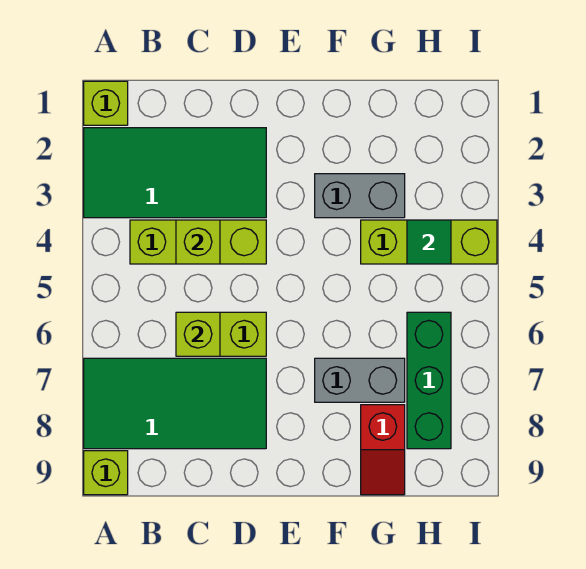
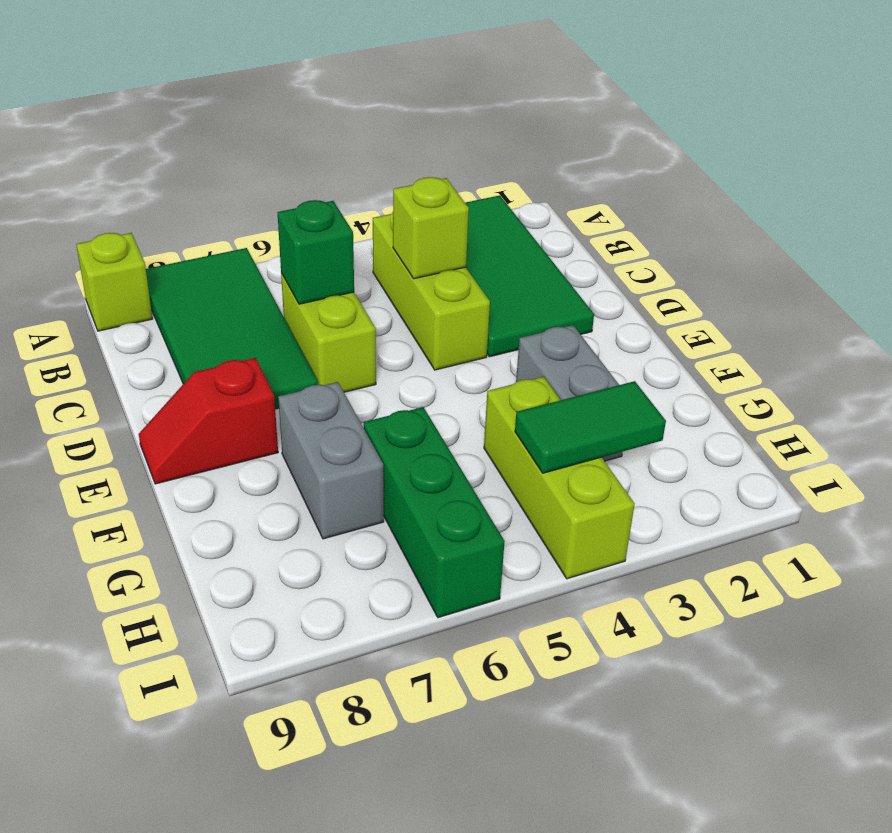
lime 1x1 brick [84,81,128,125] -> none
lime 1x1 brick [176,312,220,356] -> green 1x1 brick [278,200,354,304]
red 1x2 slope [361,405,405,495] -> red 1x2 slope moved to [139,358,278,484]
green 1x1 tile [407,220,451,264] -> green 1x2 tile [515,381,666,473]
green 1x3 brick [407,312,451,449] -> green 1x3 brick turned to [364,407,505,618]

